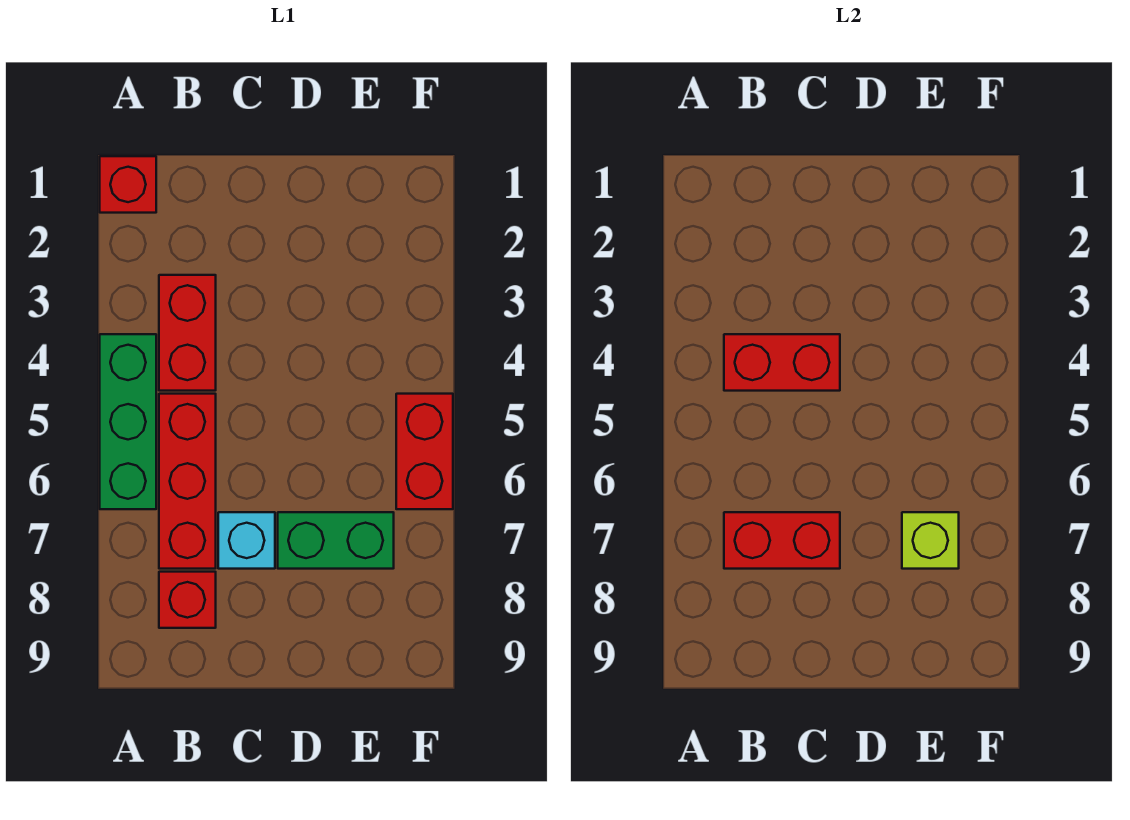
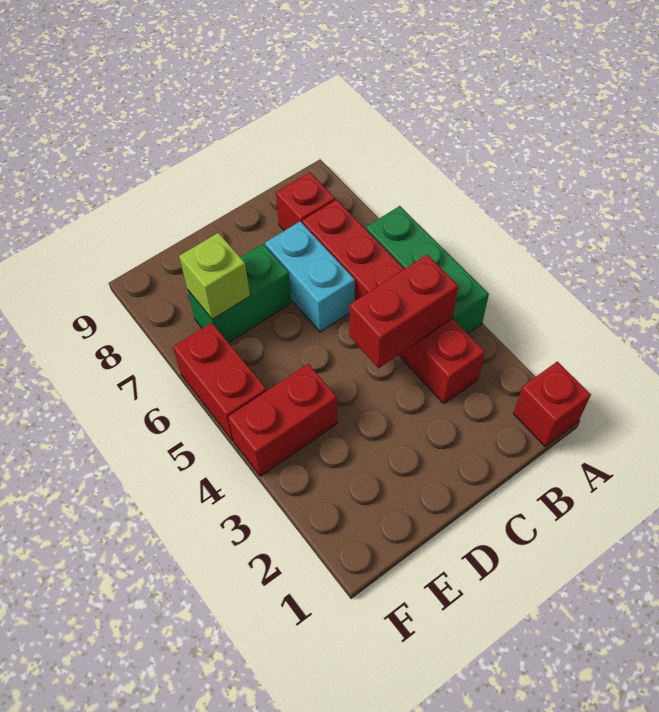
red 1x2 brick [724,512,840,569] -> red 1x2 brick moved to [228,364,337,476]
cyan 1x1 brick [218,512,275,569] -> cyan 1x2 brick [265,221,355,332]

